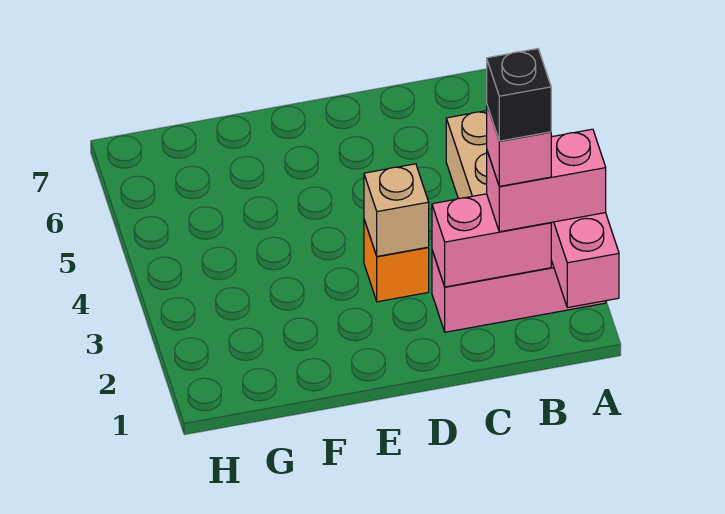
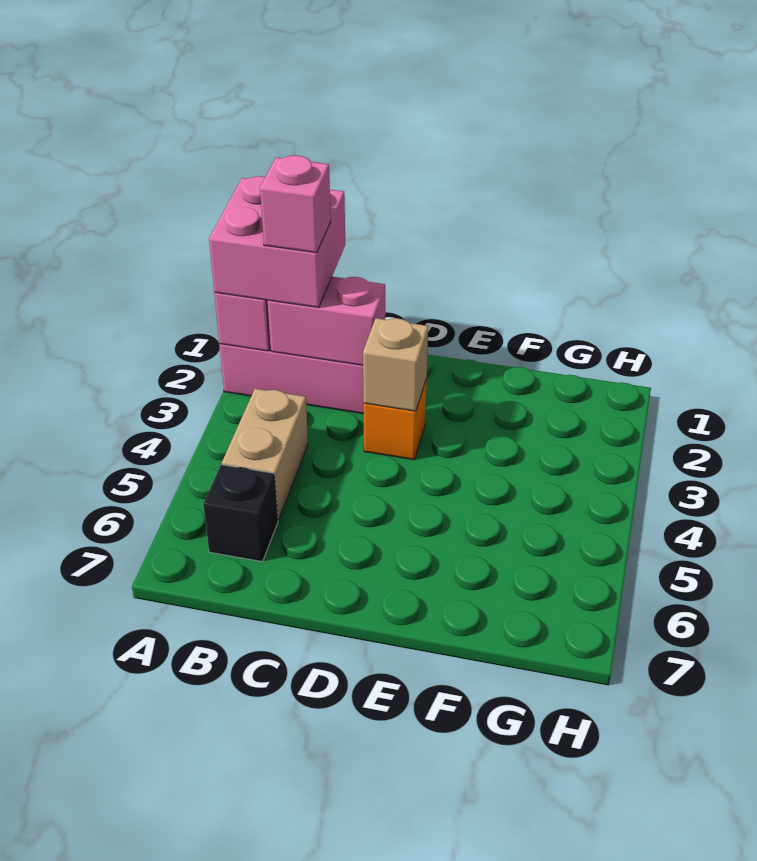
pink 1x2 brick [487,129,606,232] -> pink 2x2 brick [209,176,345,308]
black 1x1 brick [487,49,551,141] -> black 1x1 brick moved to [203,465,278,562]

